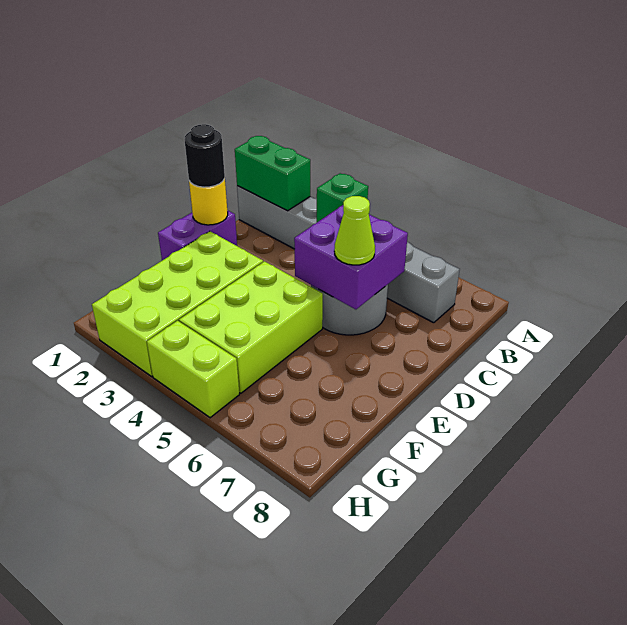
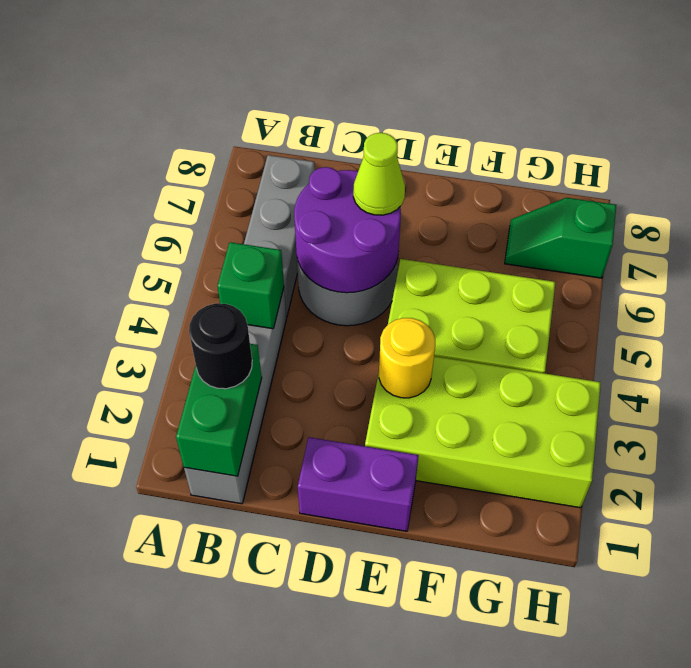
purple 2x2 brick [294,205,408,309] -> purple 2x2 round brick [294,167,401,293]
yellow 1x1 round brick [189,178,228,225] -> yellow 1x1 round brick moved to [379,318,435,398]
black 1x1 round brick [184,124,225,187] -> black 1x1 round brick moved to [189,303,252,389]
none -> green 1x2 slope [505,198,616,278]
lime 1x2 brick [147,321,239,418] -> none

